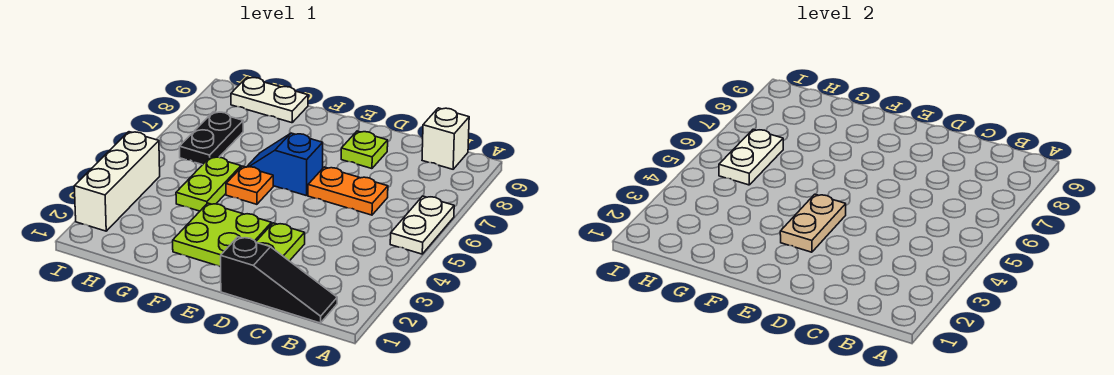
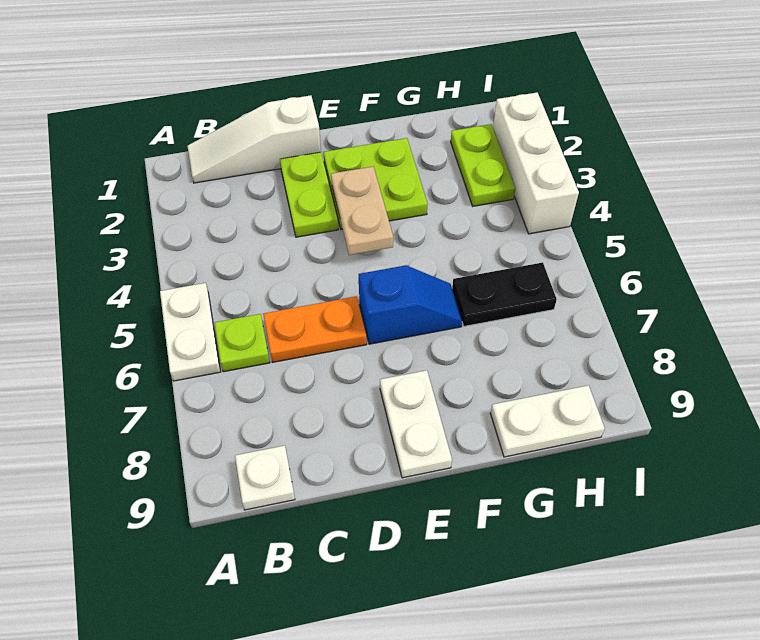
black 1x3 slope [221,237,337,323] -> white 1x3 slope [188,95,321,183]
white 1x1 brick [422,108,469,169] -> white 1x1 plate [235,445,295,510]
lime 1x1 plate [341,131,388,169] -> lime 1x1 plate moved to [214,314,270,372]
orange 1x1 plate [226,166,273,204] -> none
lime 1x2 plate [176,157,241,211] -> lime 1x2 plate moved to [451,124,515,206]
white 1x2 plate [719,129,783,185] -> white 1x2 plate moved to [380,370,452,478]
black 1x2 plate [179,112,243,165] -> black 1x2 plate turned to [452,262,557,326]

